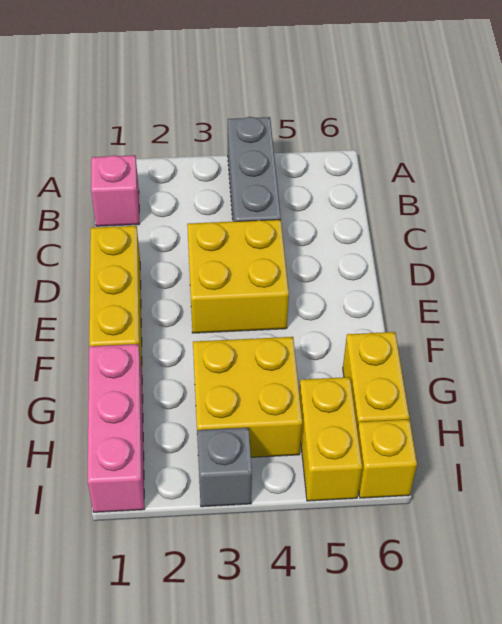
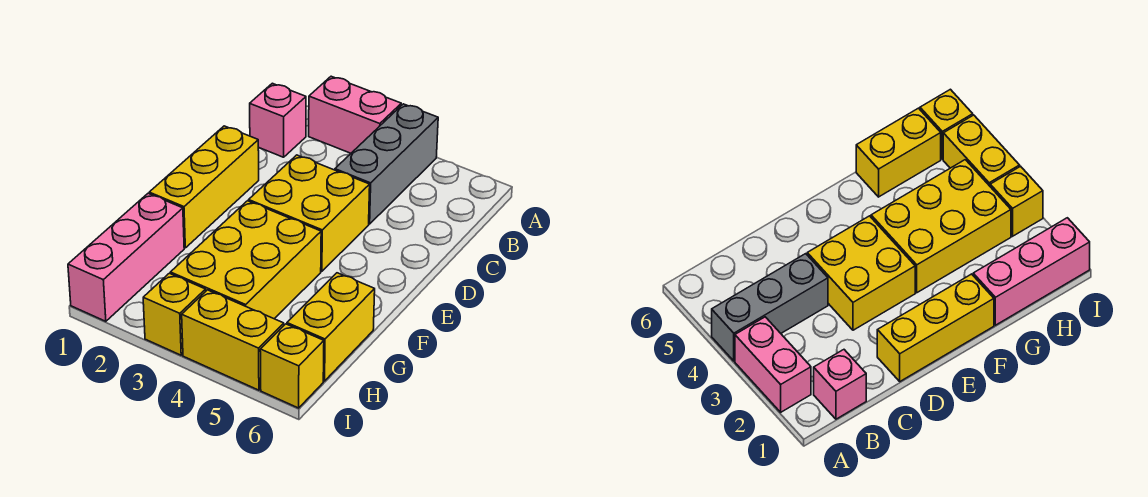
none -> pink 1x2 brick [309,76,401,153]
yellow 2x2 brick [193,337,302,457] -> yellow 2x3 brick [170,201,321,319]
yellow 1x2 brick [299,377,362,501] -> yellow 1x2 brick turned to [182,290,284,390]
grey 1x1 brick [197,428,252,507] -> yellow 1x1 brick [143,273,206,355]

